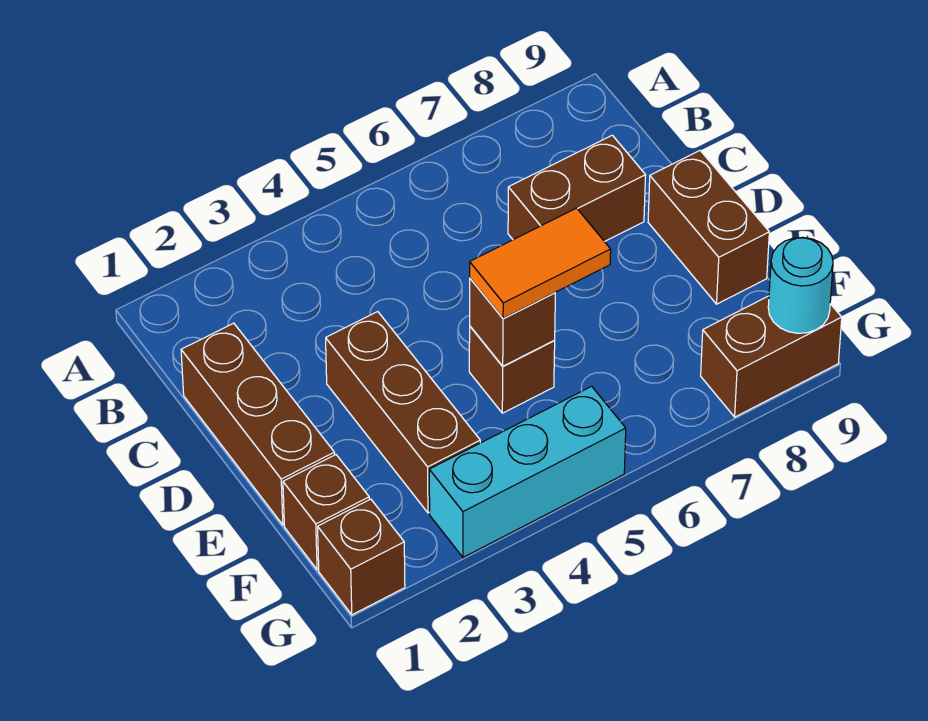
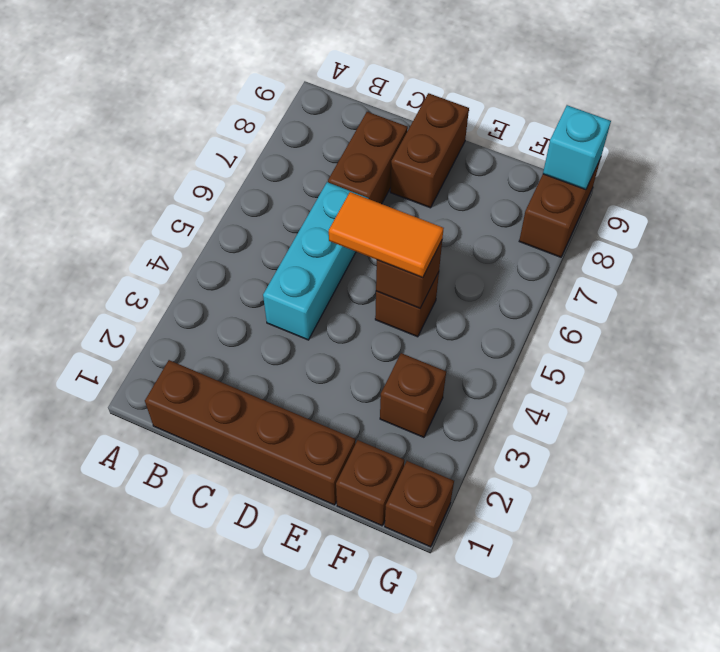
brown 1x3 brick [181,323,335,525] -> brown 1x4 brick [145,360,355,505]
brown 1x3 brick [326,312,480,513] -> brown 1x1 brick [380,353,446,437]
brown 1x2 brick [648,151,769,304] -> brown 1x2 brick turned to [390,93,469,208]
orange 1x2 tile [470,208,611,318] -> orange 1x2 tile turned to [329,192,444,278]
cyan 1x3 brick [429,386,626,557] -> cyan 1x3 brick moved to [263,182,369,340]
cyan 1x1 round brick [768,237,833,333] -> cyan 1x1 brick [543,105,611,190]

